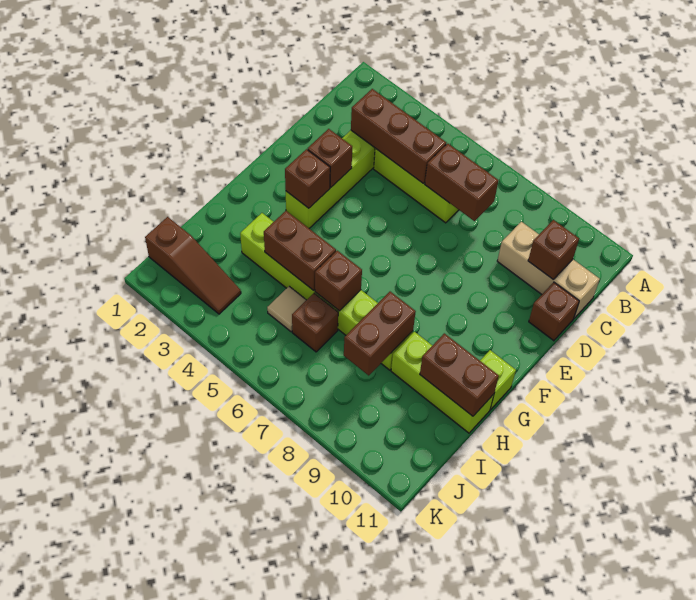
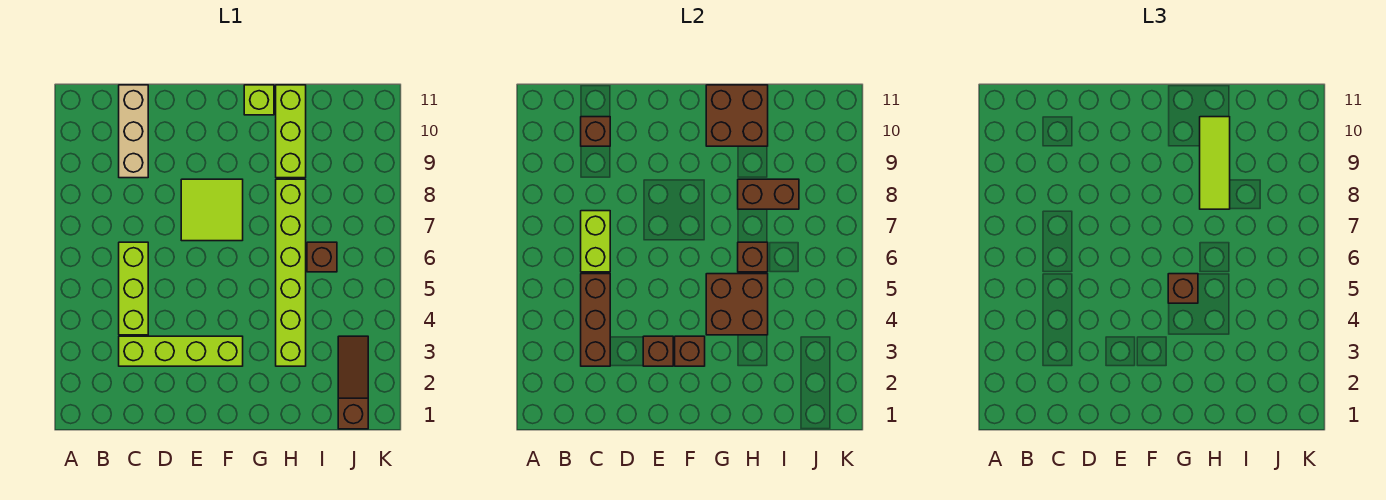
brown 1x2 brick [425,144,498,221] -> lime 1x2 brick [581,211,610,272]
brown 1x1 brick [529,282,579,341] -> brown 1x1 brick moved to [1168,274,1198,303]
none -> lime 2x2 tile [181,179,243,241]
brown 1x2 brick [264,211,336,290] -> brown 2x2 brick [706,274,768,335]
none -> lime 1x3 tile [1200,117,1230,209]
brown 1x2 brick [420,333,499,416] -> brown 2x2 brick [706,85,768,146]
tan 1x1 tile [267,286,306,332] -> none

